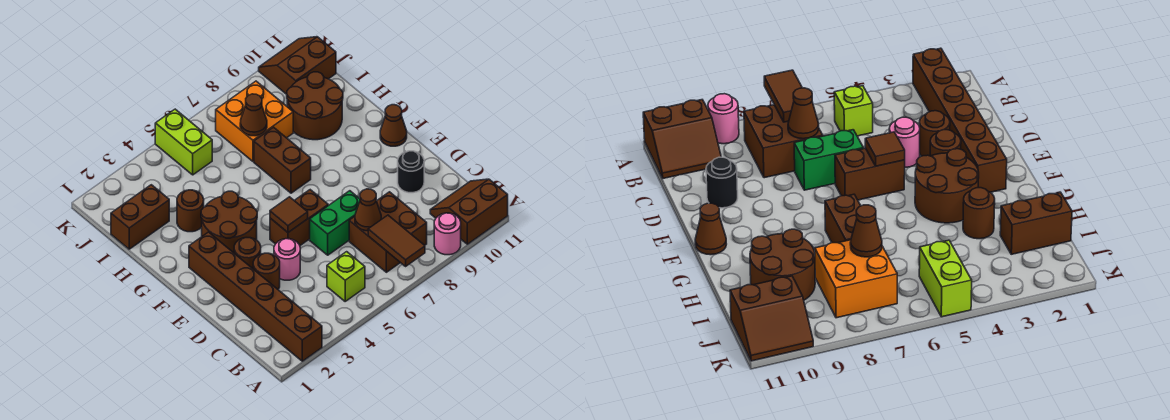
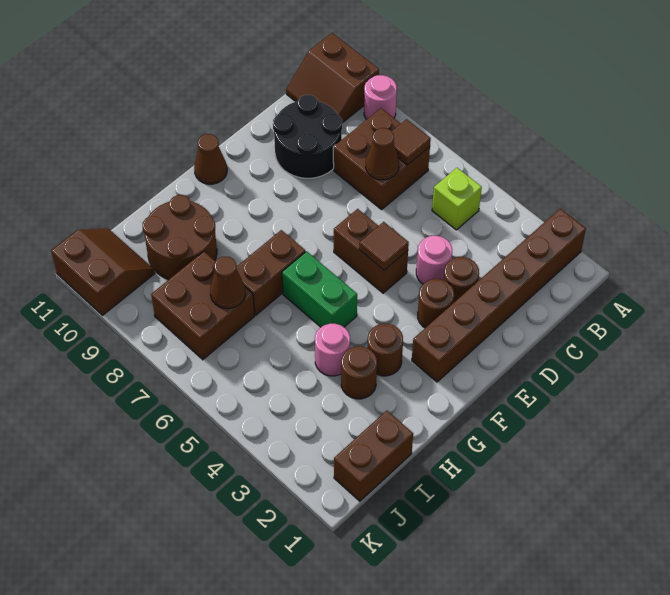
brown 1x2 tile [368,215,425,266] -> brown 1x1 tile [392,119,431,165]
green 1x2 brick [310,191,360,255] -> green 1x2 brick moved to [282,251,357,327]
black 1x1 round brick [398,151,424,193] -> black 2x2 round brick [273,95,342,178]
brown 2x2 round brick [201,191,257,253] -> brown 1x1 round brick [367,324,403,376]
none -> pink 1x1 round brick [315,324,350,376]
brown 1x2 brick [111,185,169,249] -> brown 1x2 brick turned to [334,411,413,501]
orange 2x2 brick [216,81,293,161] -> brown 2x2 brick [151,252,255,360]
lime 1x2 brick [155,109,212,175] -> none
brown 2x2 slope [259,37,336,94] -> brown 2x2 slope turned to [51,228,155,315]

